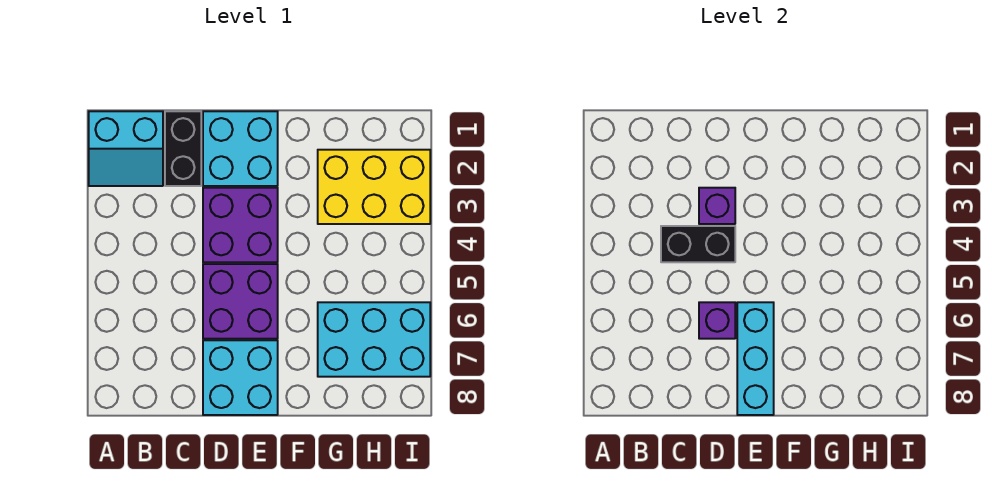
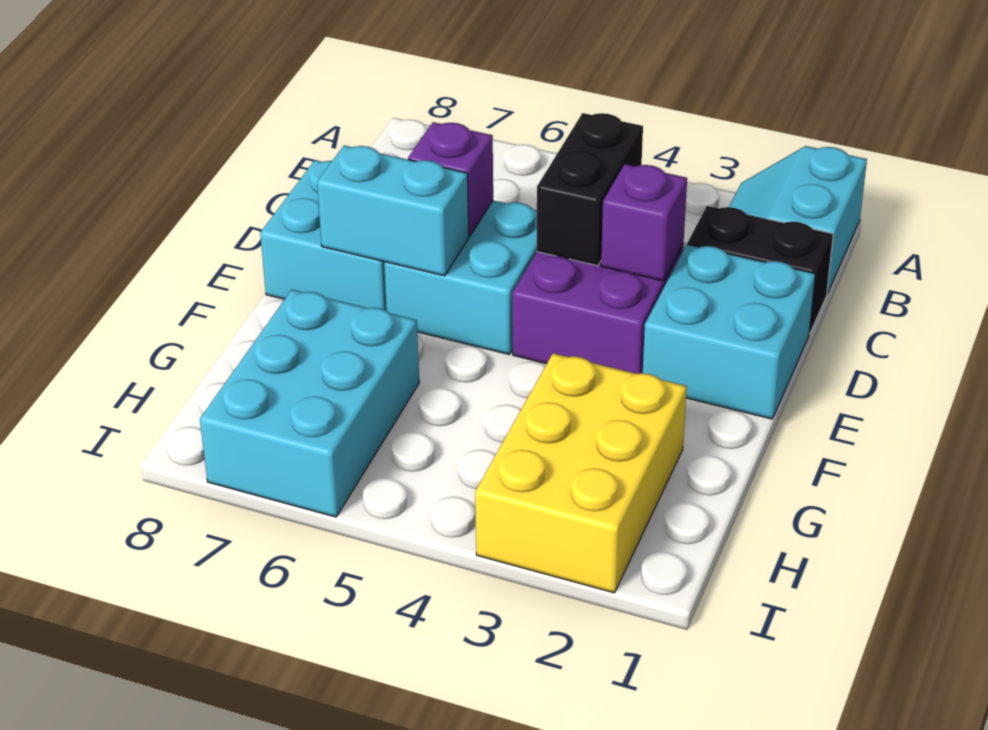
purple 2x2 brick [203,264,278,339] -> cyan 2x2 brick [384,200,537,354]
cyan 1x3 brick [737,302,774,415] -> cyan 1x2 brick [317,145,469,276]

